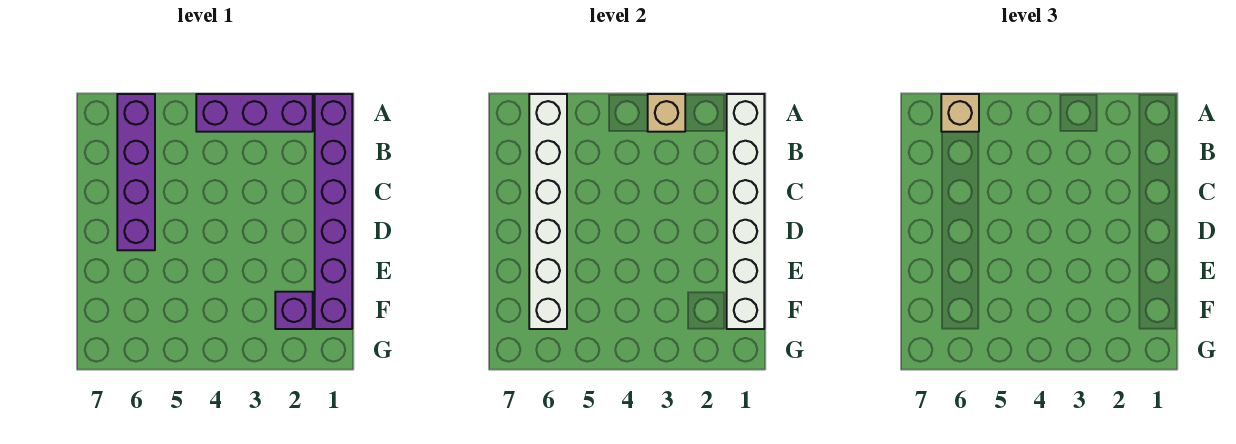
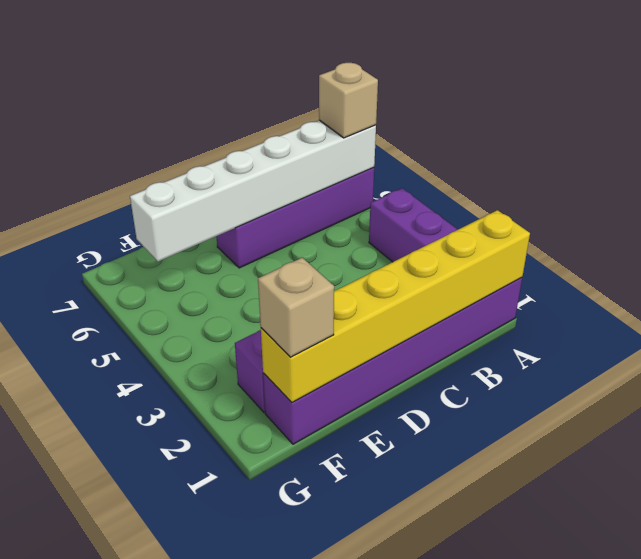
white 1x6 brick [727,94,764,329] -> yellow 1x6 brick [261,210,530,402]
tan 1x1 brick [648,94,685,132] -> tan 1x1 brick moved to [258,258,334,357]

